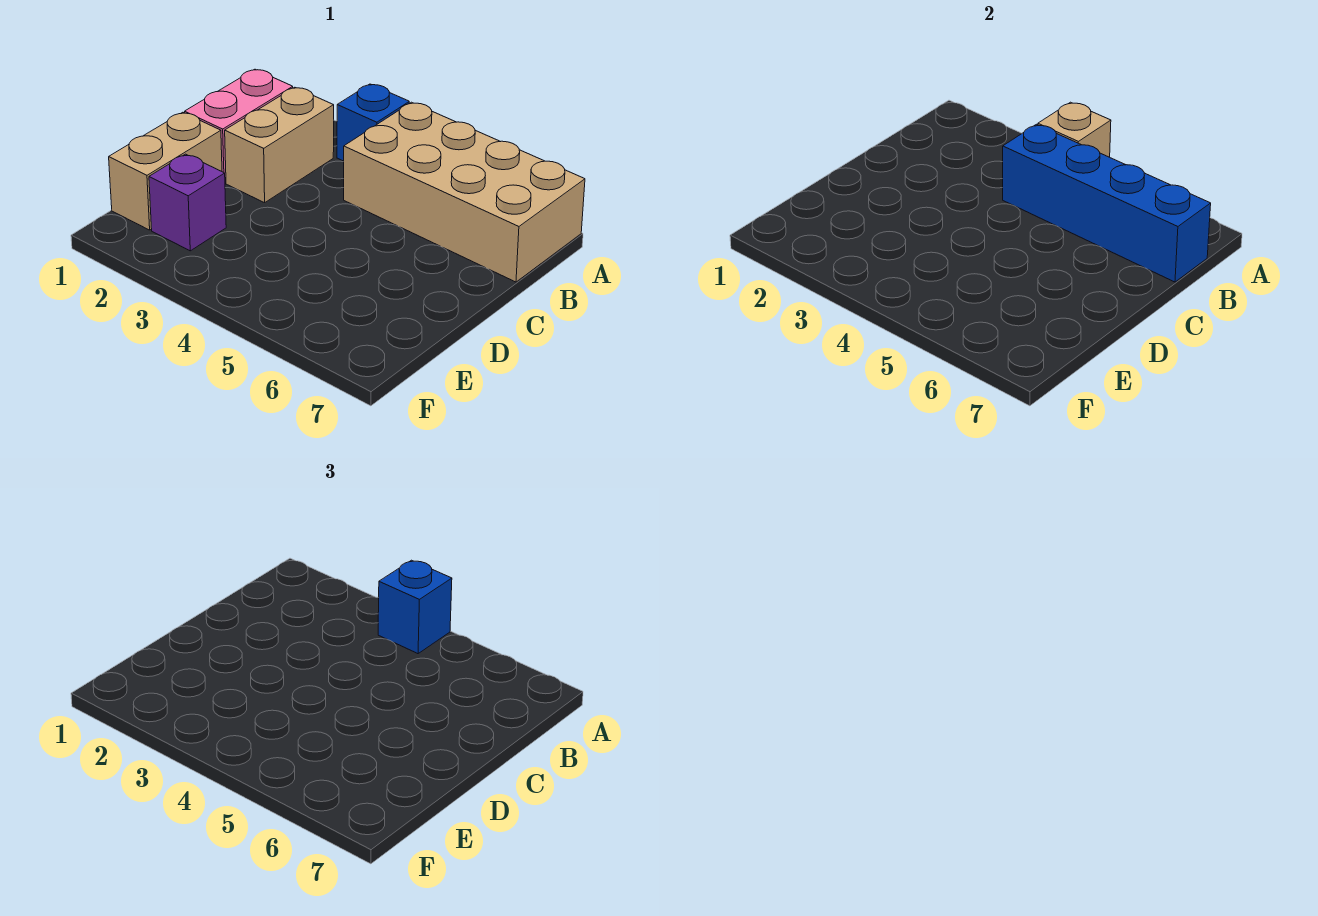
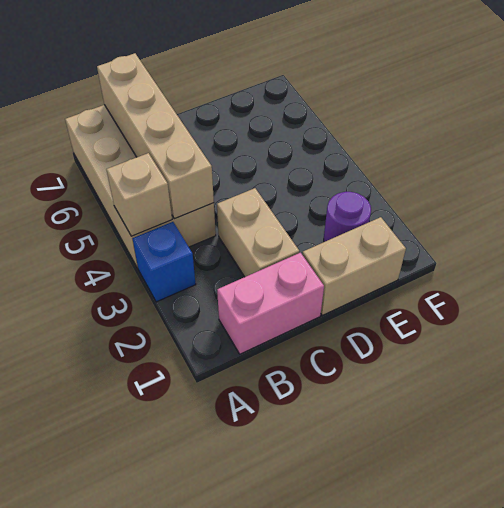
blue 1x1 brick [378,560,452,654] -> none
tan 1x2 brick [225,87,334,203] -> tan 1x2 brick turned to [217,188,299,277]
blue 1x4 brick [1003,124,1211,282] -> tan 1x4 brick [97,53,214,219]
purple 1x1 brick [149,154,226,251] -> purple 1x1 round brick [324,192,371,242]

